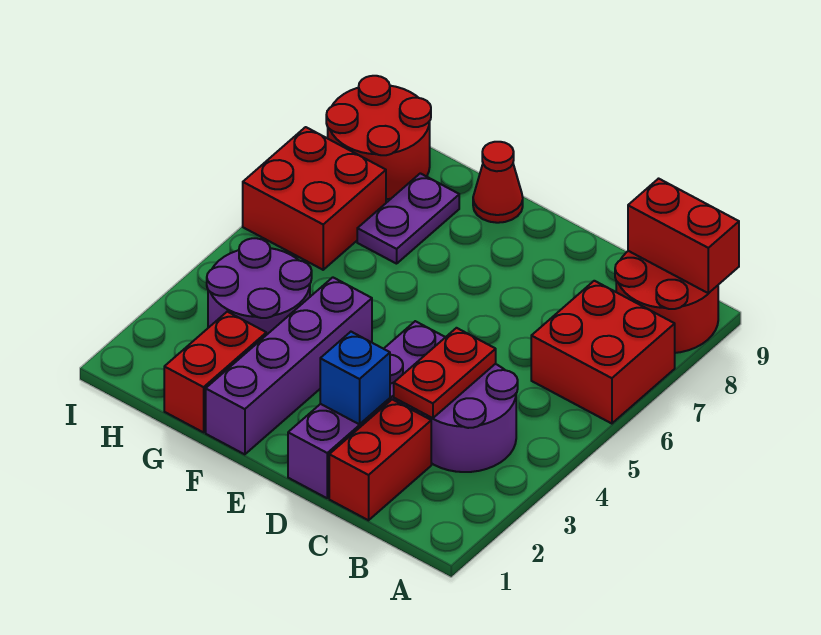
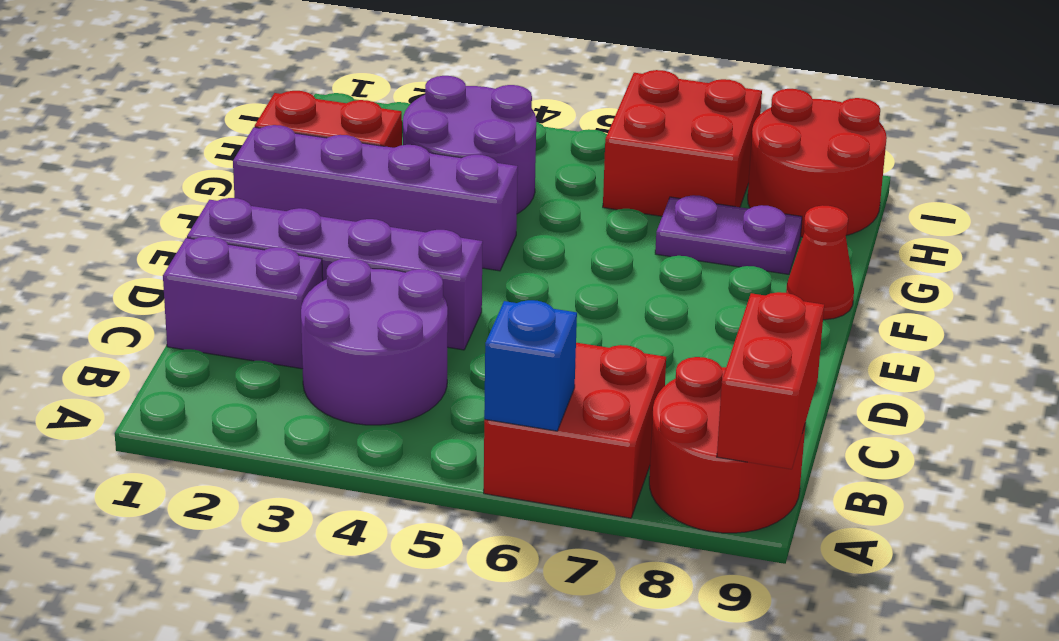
red 1x2 brick [329,399,431,520] -> purple 1x2 brick [163,236,323,369]
red 1x2 plate [394,328,496,418] -> none
blue 1x1 brick [320,332,390,424] -> blue 1x1 brick moved to [484,300,577,431]

